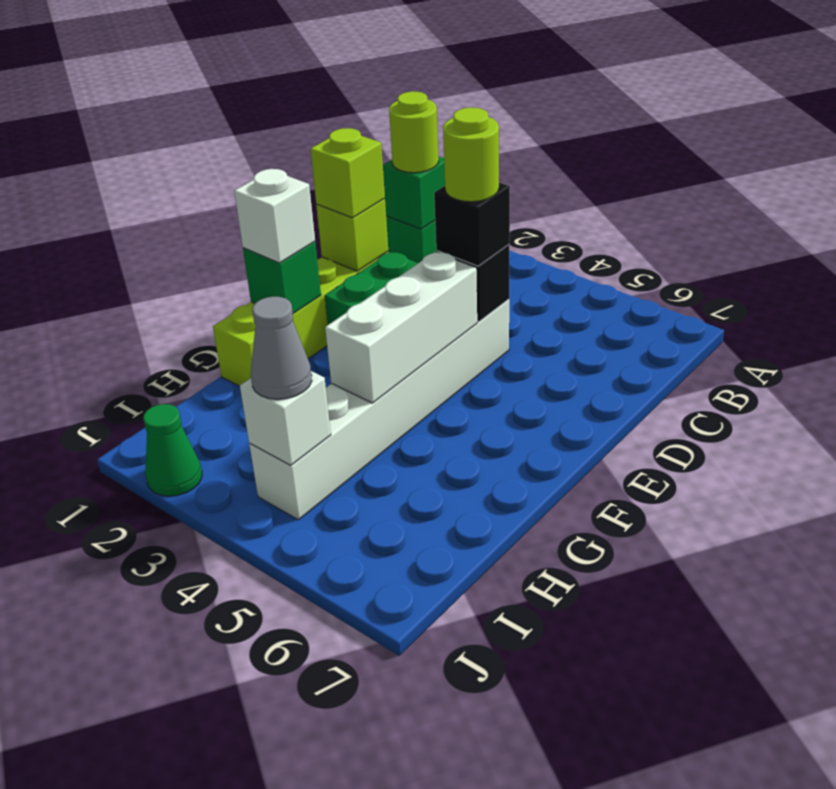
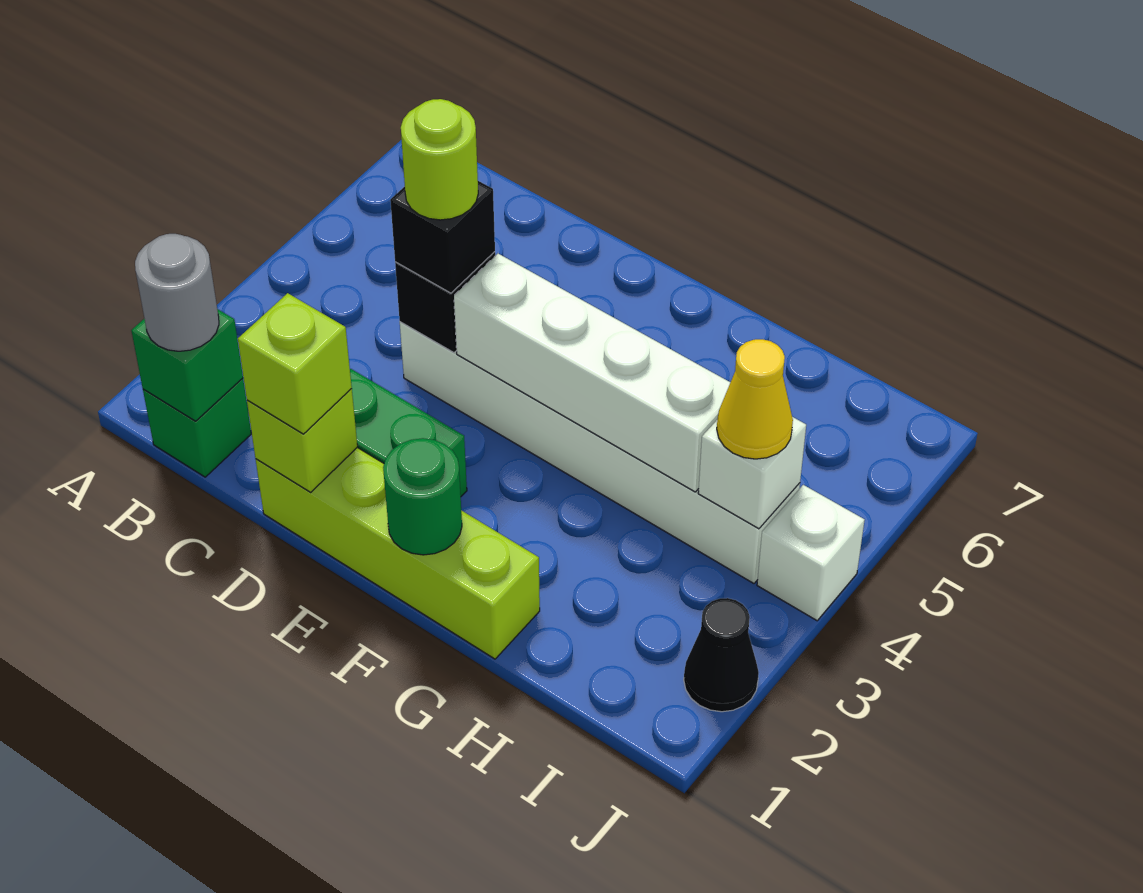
lime 1x1 round brick [389,91,439,173] -> grey 1x1 round brick [135,234,219,351]
white 1x3 brick [325,252,477,403] -> white 1x4 brick [454,254,730,492]
green 1x1 brick [243,242,321,313] -> green 1x1 round brick [383,438,462,555]
white 1x1 brick [234,169,315,263] -> white 1x1 brick moved to [757,485,865,621]
grey 1x1 cone [251,297,312,399] -> yellow 1x1 cone [717,339,793,459]
green 1x1 cone [143,404,202,496] -> black 1x1 cone [684,598,759,712]

